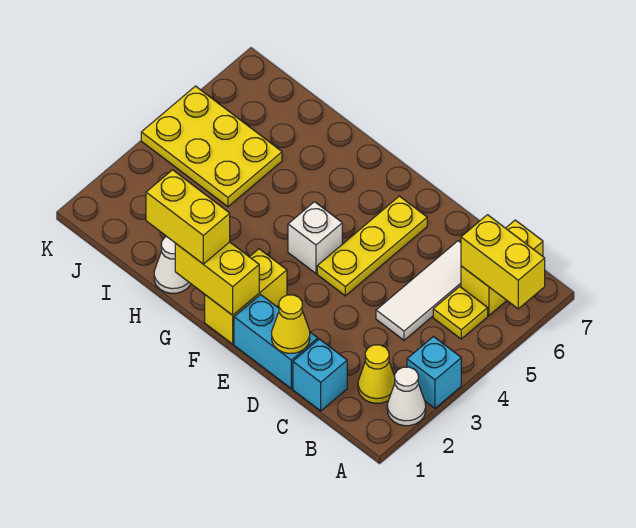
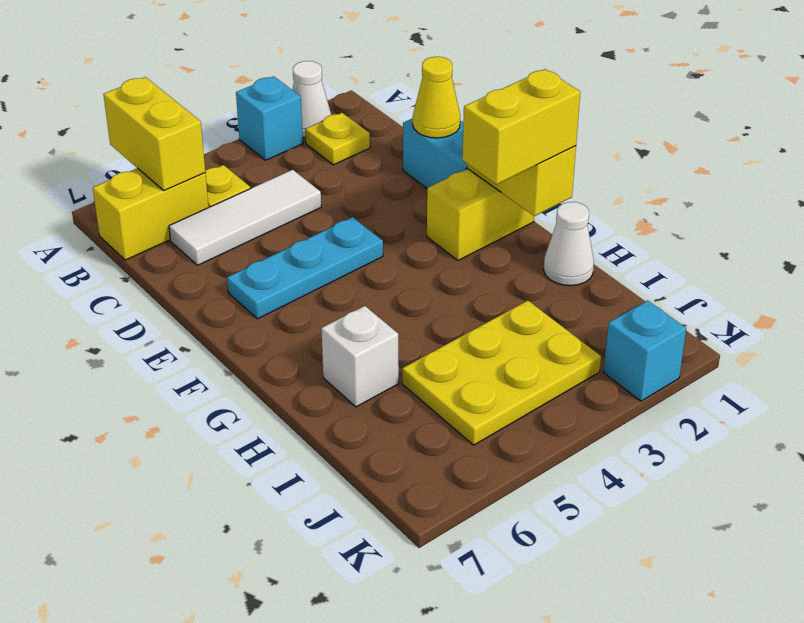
yellow 1x1 cone [358,345,395,403] -> yellow 1x1 plate [305,113,370,165]
cyan 1x1 brick [293,339,347,411] -> cyan 1x1 brick moved to [603,300,686,401]
yellow 1x3 plate [317,196,427,296] -> cyan 1x3 plate [227,217,383,319]
white 1x1 brick [288,202,342,273] -> white 1x1 brick moved to [321,306,399,407]
yellow 1x2 brick [146,170,230,264] -> yellow 1x2 brick turned to [462,69,580,184]
yellow 2x3 plate [141,86,282,207] -> yellow 2x3 plate turned to [402,301,601,445]

